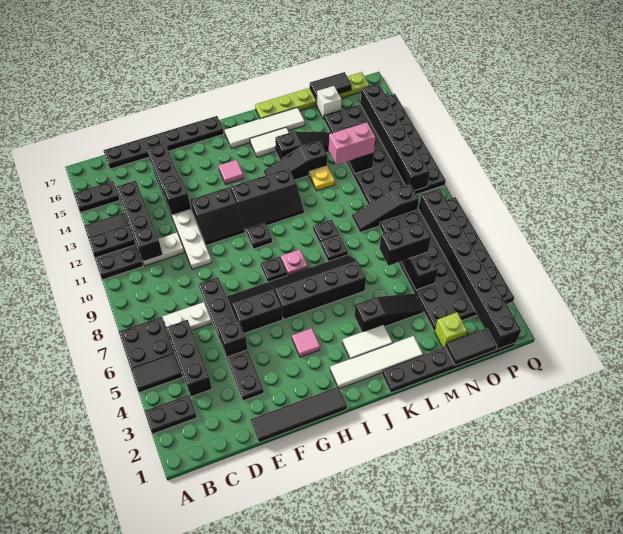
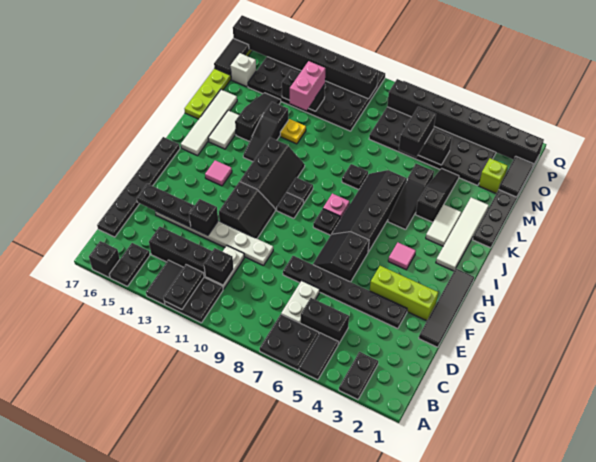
black 1x3 brick [167,320,212,397] -> black 1x2 brick [301,298,349,344]
black 1x1 brick [218,319,247,357] -> black 1x1 brick moved to [89,241,120,277]
none -> lime 1x3 brick [370,266,438,321]
black 1x1 plate [313,219,340,245] -> black 1x1 plate moved to [287,177,313,203]
black 1x3 slope [352,184,419,232] -> black 1x3 slope moved to [388,164,434,230]
black 1x6 brick [360,83,430,191] -> black 1x8 brick [233,15,378,99]

